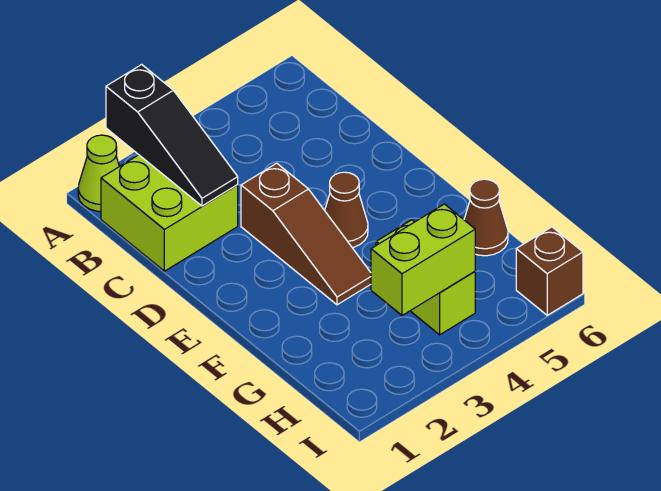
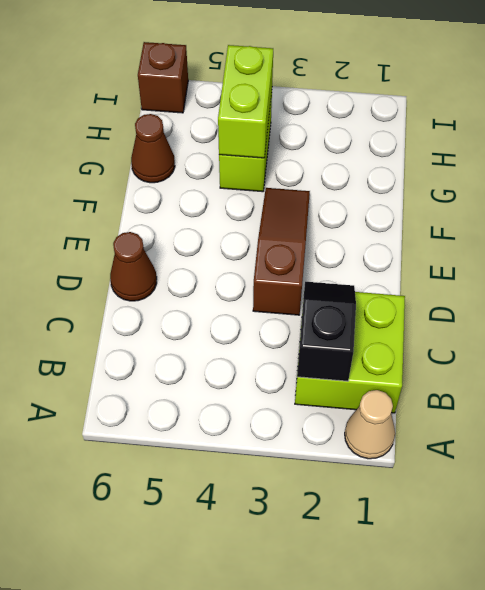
lime 1x1 cone [78,135,119,211] -> tan 1x1 cone [345,390,395,459]
black 1x3 slope [106,65,238,206] -> black 1x2 slope [297,282,356,381]
brown 1x1 cone [325,172,368,248] -> brown 1x1 cone moved to [110,232,157,301]
lime 1x2 brick [371,204,475,315] -> lime 1x2 brick turned to [218,45,273,158]

